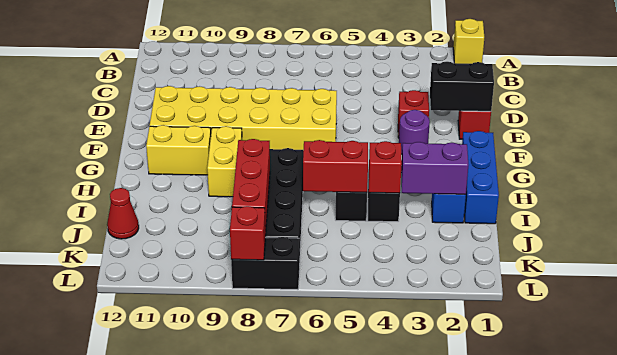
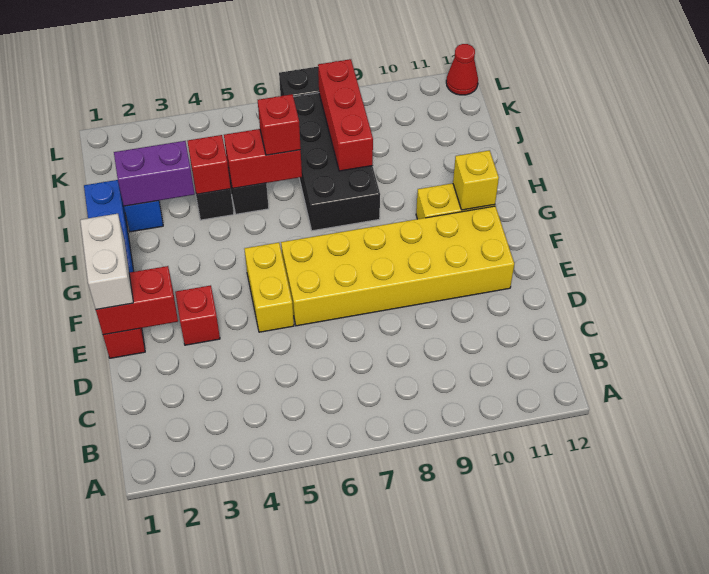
yellow 1x1 brick [453,19,484,64] -> yellow 1x1 brick moved to [453,150,499,210]
black 1x2 brick [430,62,494,111] -> red 1x2 brick [96,266,178,335]
none -> white 1x2 brick [80,214,133,309]
purple 1x1 round brick [399,110,430,154] -> none
yellow 1x2 brick [207,126,242,197] -> yellow 1x2 brick moved to [245,243,294,332]
red 1x1 cone [107,188,139,239] -> red 1x1 cone moved to [446,44,478,95]
red 1x1 brick [230,206,265,260] -> red 1x1 brick moved to [258,94,301,155]

